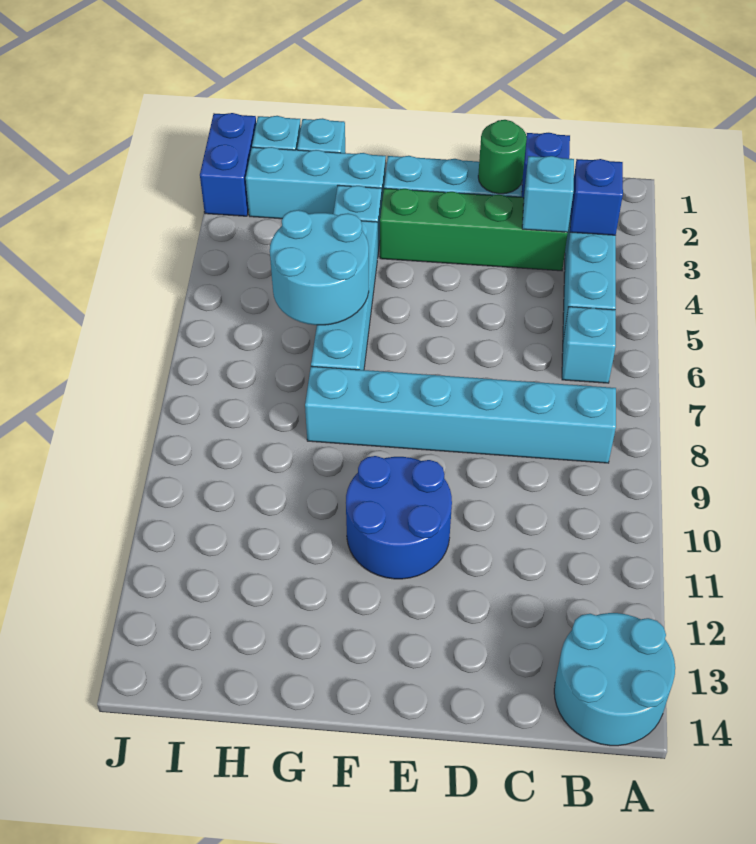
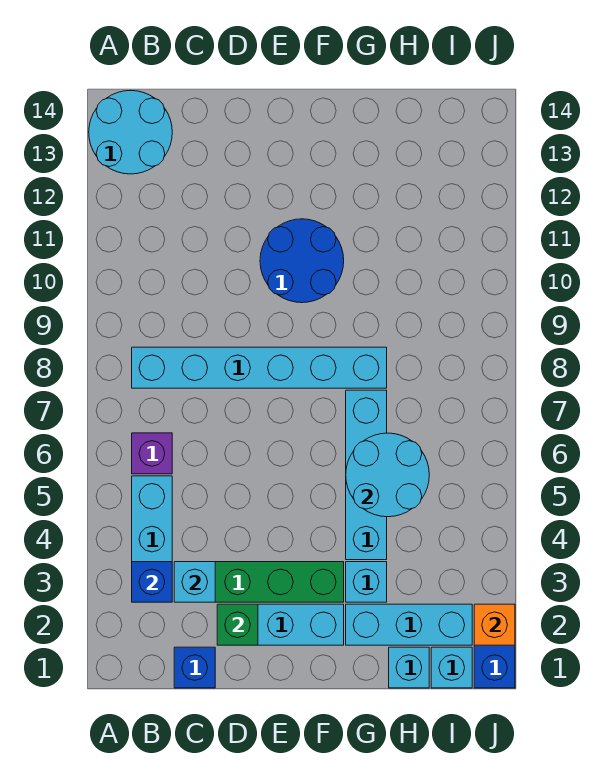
cyan 1x1 brick [562,307,616,383] -> purple 1x1 brick [132,433,172,474]
green 1x1 round brick [478,120,527,194] -> green 1x1 brick [217,604,258,645]
none -> orange 1x1 brick [474,604,515,645]

